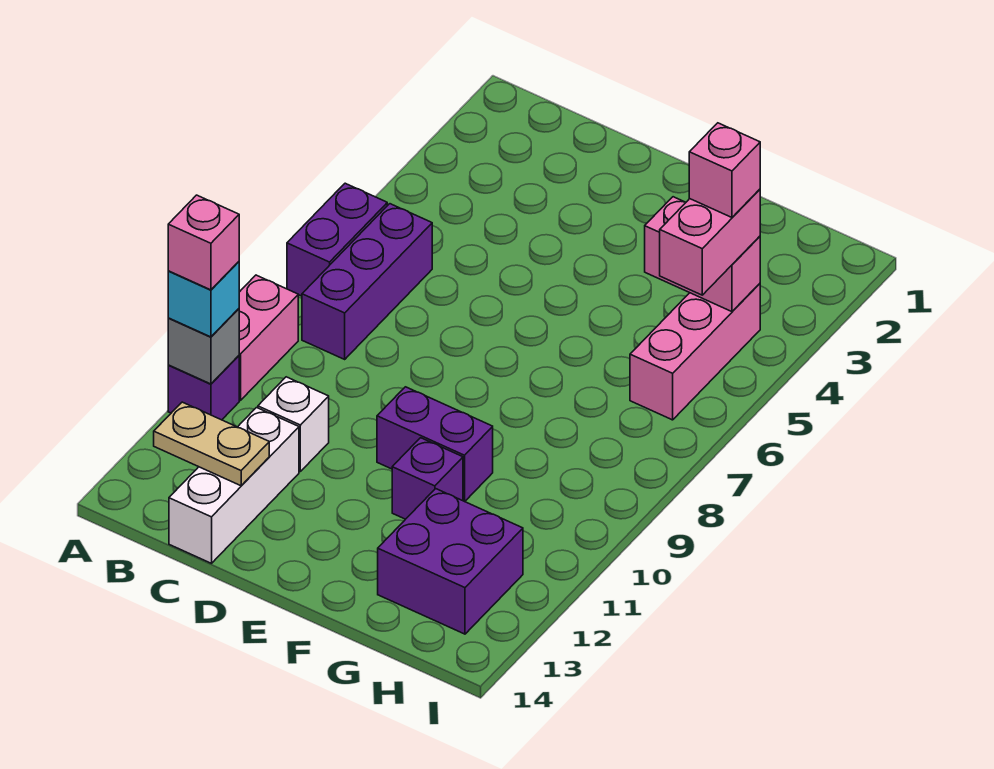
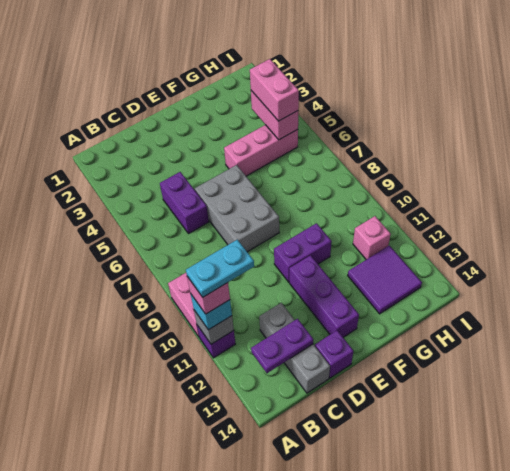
purple 1x2 brick [287,183,387,296] -> purple 1x2 brick moved to [160,172,209,234]
none -> cyan 1x2 plate [186,240,254,297]
purple 1x3 brick [302,204,432,359] -> purple 1x3 brick moved to [289,255,359,337]
tan 1x2 plate [154,402,269,486] -> purple 1x2 plate [251,319,313,373]
white 1x1 brick [258,377,329,471] -> none
white 1x3 brick [169,408,299,563] -> grey 1x3 brick [259,303,330,393]
none -> grey 2x3 brick [195,165,279,252]
purple 1x1 brick [392,438,463,519] -> purple 1x1 brick moved to [315,331,353,378]
pink 1x2 brick [645,197,760,312] -> pink 1x2 brick turned to [251,91,298,140]
purple 2x2 brick [378,489,523,634] -> purple 2x2 tile [348,245,422,314]
pink 1x3 brick [630,284,760,420] -> pink 1x3 brick turned to [224,125,298,176]
pink 1x1 brick [689,123,760,217] -> pink 1x1 brick moved to [353,216,391,260]

